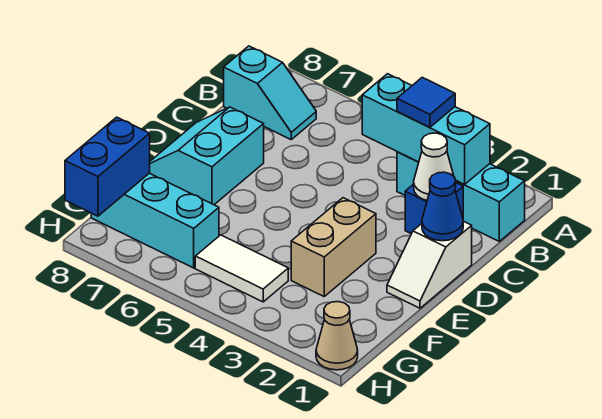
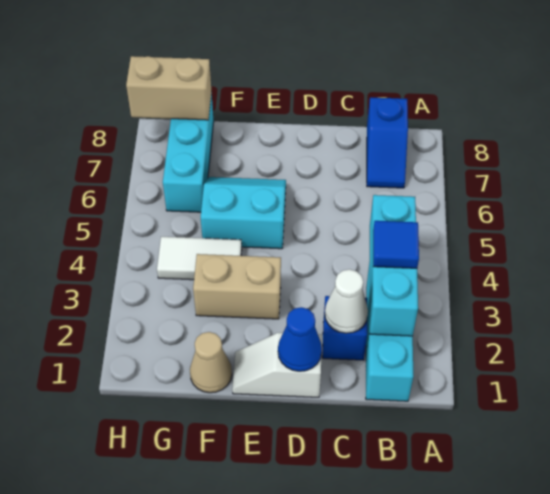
cyan 1x2 slope [224,46,316,139] -> blue 1x2 slope [367,97,408,188]
cyan 2x2 slope [150,107,264,205] -> cyan 2x2 slope moved to [201,177,286,249]
white 1x2 tile [195,235,288,302] -> white 1x2 tile turned to [157,237,242,280]
blue 1x2 brick [65,117,150,216] -> tan 1x2 brick [126,56,212,120]
tan 1x1 cone [316,302,358,370] -> tan 1x1 cone moved to [190,332,232,393]

